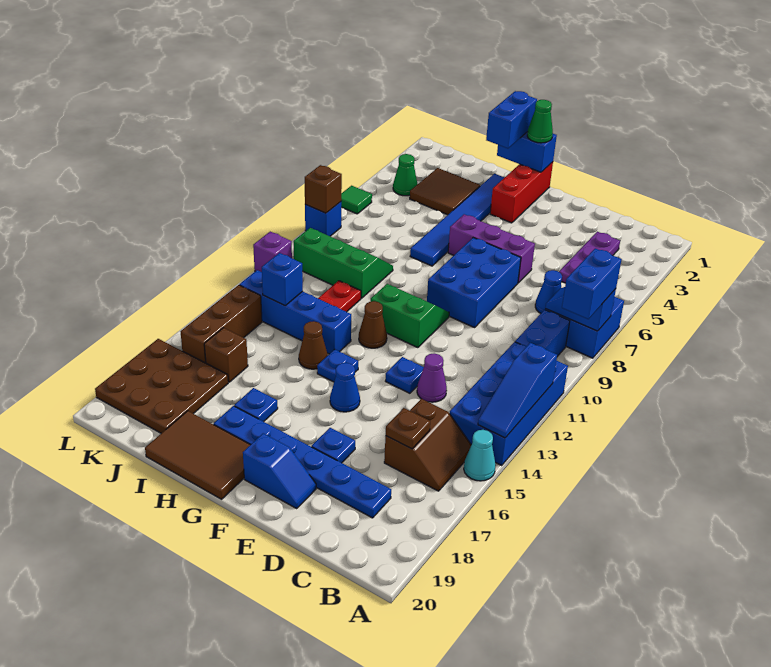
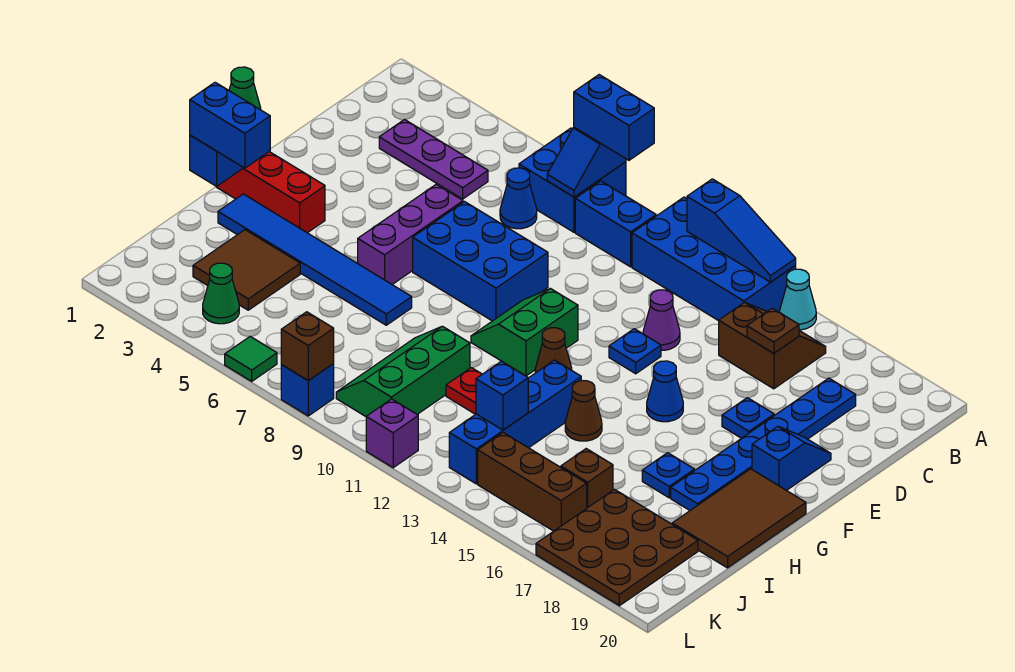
blue 1x1 plate [317,349,358,382] -> none

